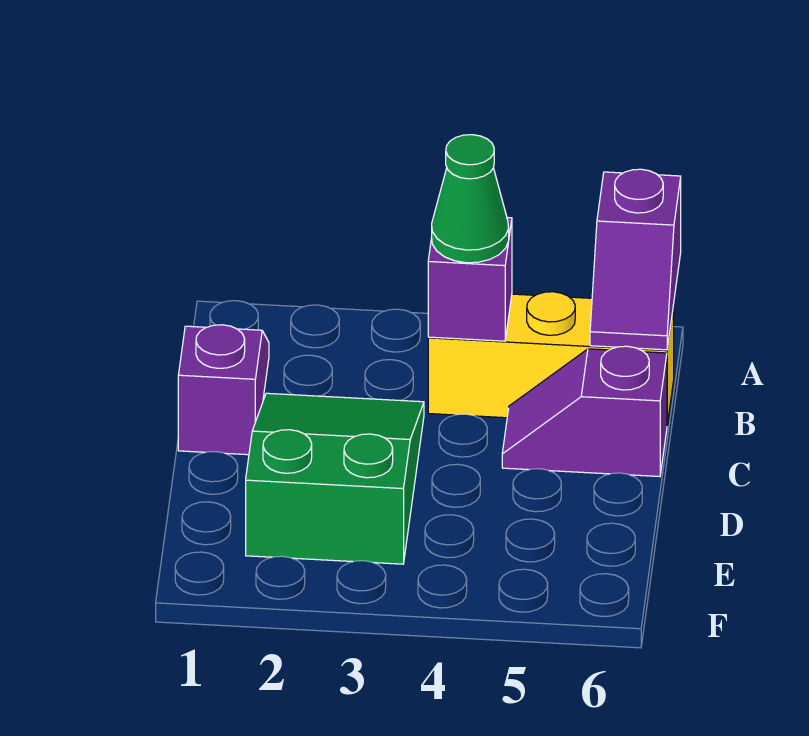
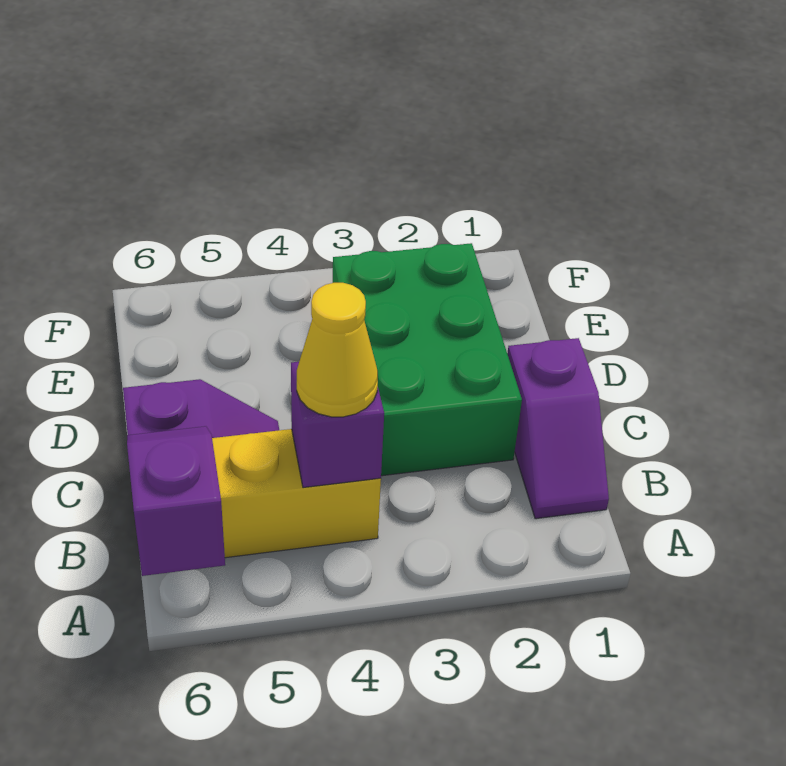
green 1x1 cone [432,135,509,263] -> yellow 1x1 cone [297,283,378,417]
green 2x3 slope [246,393,424,564] -> green 2x3 brick [333,243,522,476]

